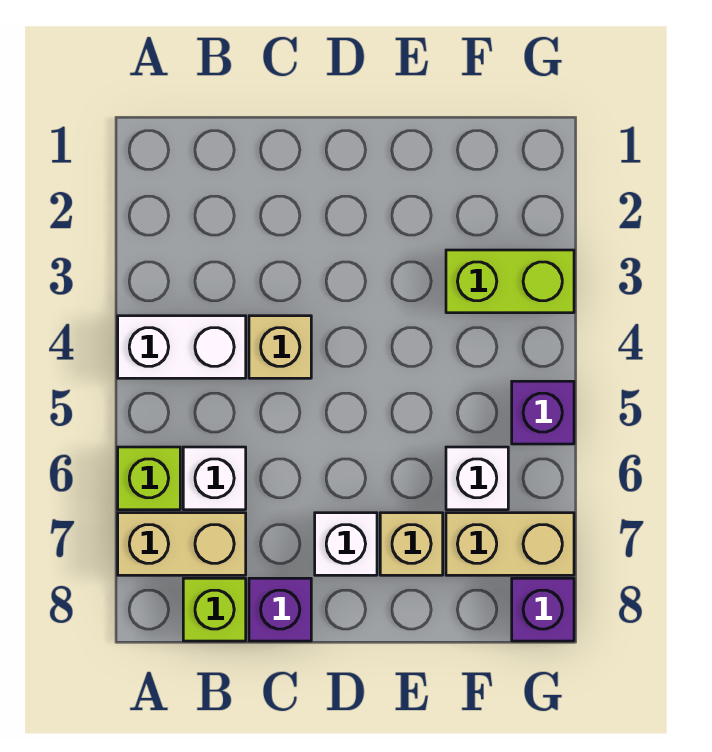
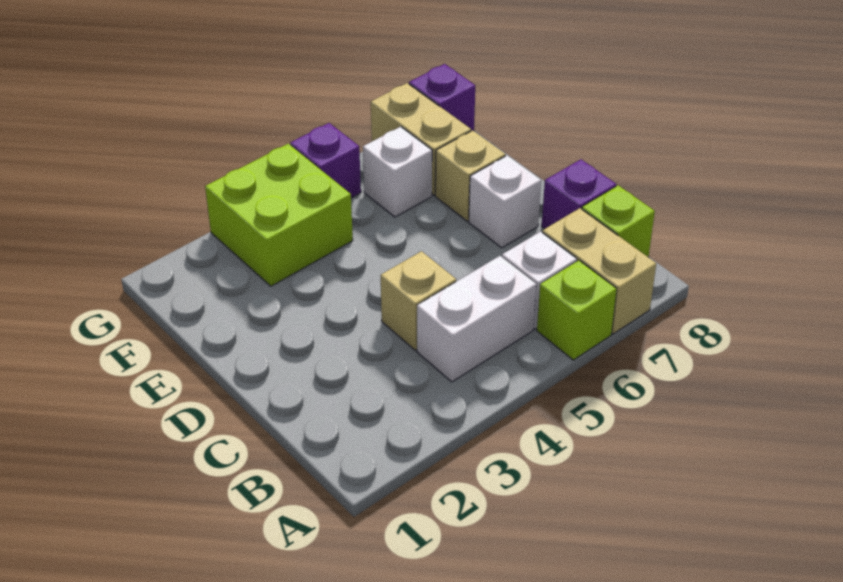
white 1x2 brick [118,316,246,378] -> white 1x2 brick turned to [417,256,536,382]
lime 1x2 brick [446,250,574,313] -> lime 2x2 brick [205,144,353,286]

